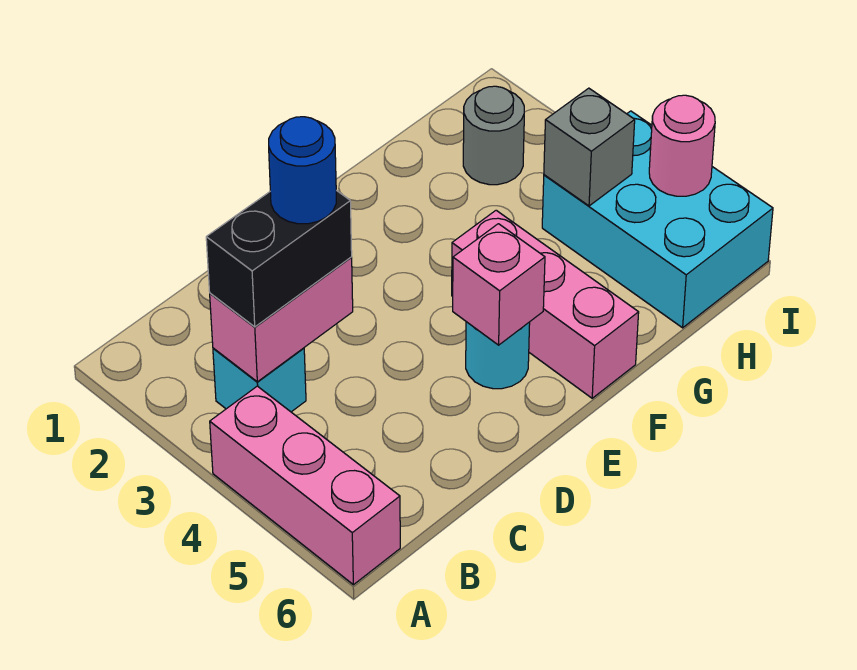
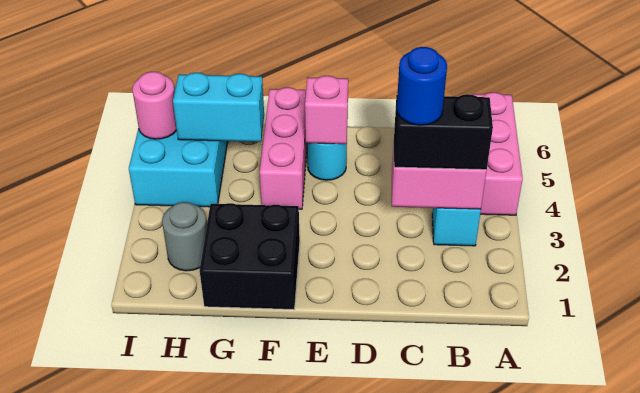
none -> black 2x2 brick [200,203,300,309]
none -> cyan 1x2 brick [173,73,264,142]
grey 1x1 brick [544,88,635,206] -> none

